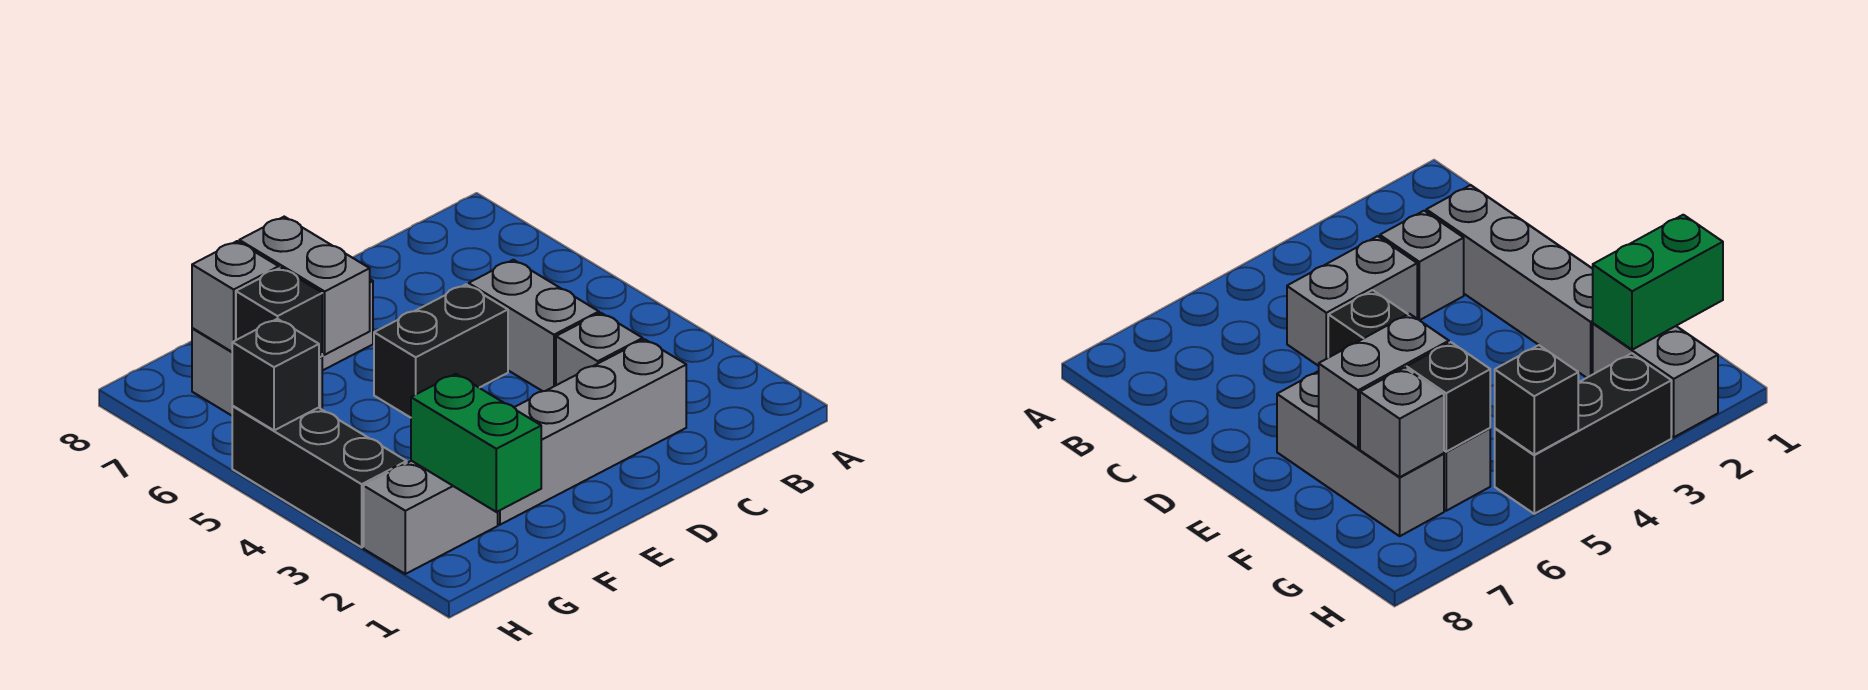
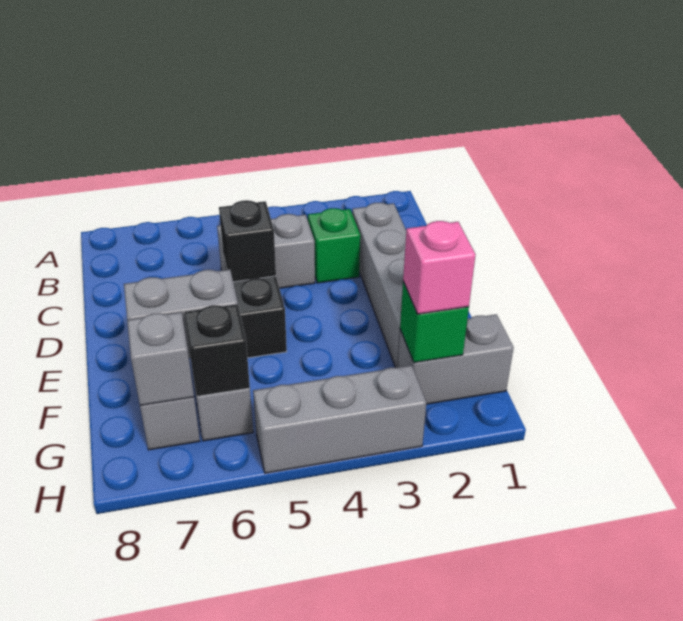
grey 1x1 brick [556,313,643,385] -> green 1x1 brick [308,208,360,283]
green 1x2 brick [411,374,541,512] -> green 1x1 brick [400,281,469,363]
grey 1x2 brick [364,461,498,574] -> grey 1x2 brick turned to [398,314,514,404]
none -> pink 1x1 brick [403,221,476,314]
black 1x3 brick [232,406,407,547] -> grey 1x3 brick [253,365,426,473]
black 1x1 brick [232,319,319,430] -> black 1x1 brick moved to [219,200,276,282]

